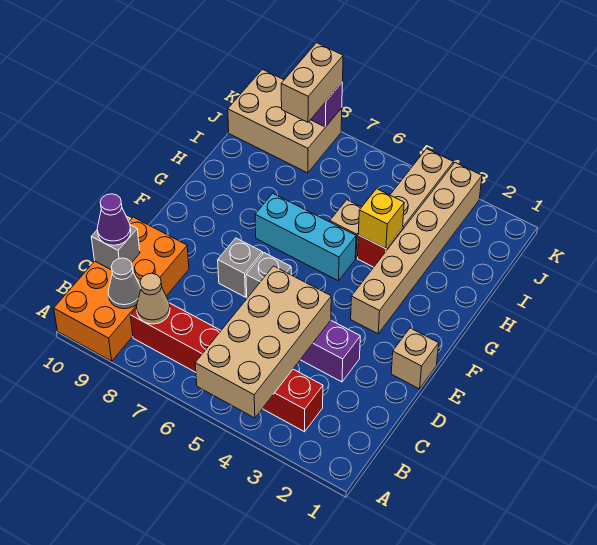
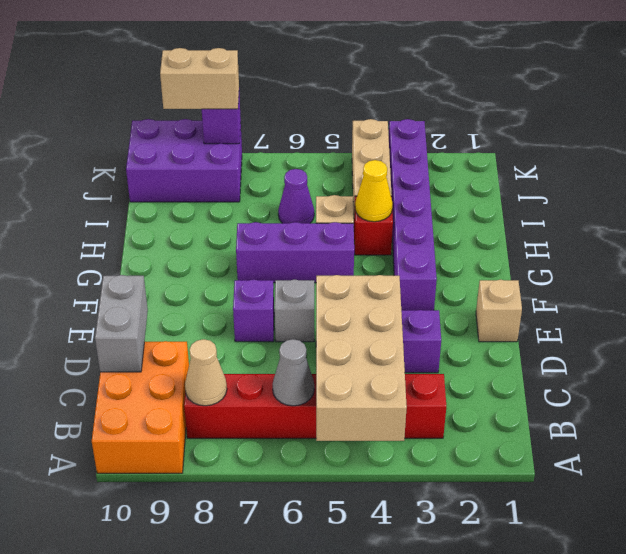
orange 2x4 brick [54,217,189,361] -> orange 2x3 brick [92,341,189,473]
grey 1x1 cone [108,258,141,309] -> grey 1x1 cone moved to [273,339,314,406]
grey 1x1 brick [91,225,140,270] -> grey 1x2 brick [95,275,148,372]
purple 1x1 cone [97,194,131,245] -> purple 1x1 cone moved to [278,169,314,223]
grey 1x1 brick [218,238,263,297] -> purple 1x1 brick [233,280,274,342]
tan 1x6 brick [351,163,482,334] -> purple 1x6 brick [389,119,437,310]
cyan 1x3 brick [255,194,356,281] -> purple 1x3 brick [236,222,354,283]
yellow 1x1 brick [358,189,404,249] -> yellow 1x1 cone [355,160,393,222]
tan 2x3 brick [228,69,342,173] -> purple 2x3 brick [126,119,242,202]
tan 1x2 brick [281,43,343,122] -> tan 1x2 brick turned to [160,48,239,109]

